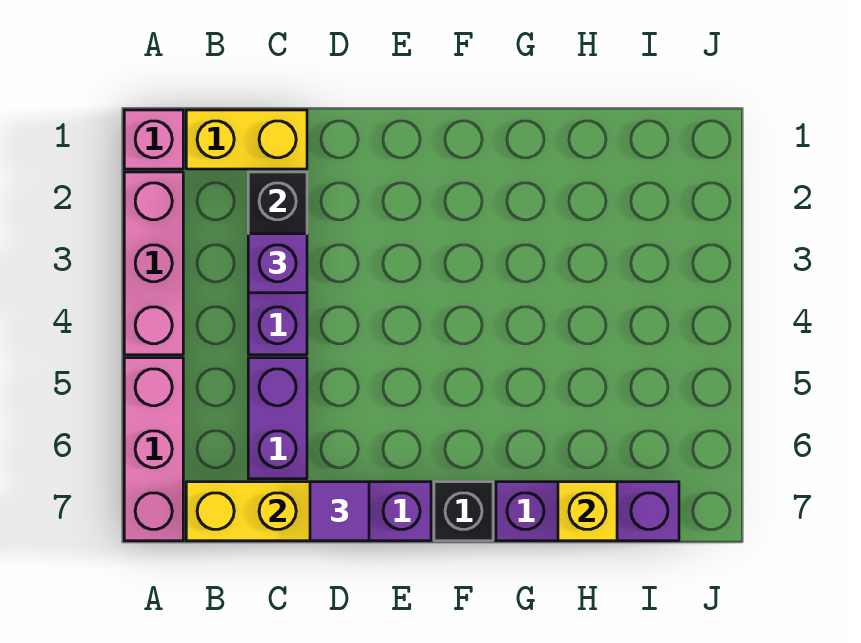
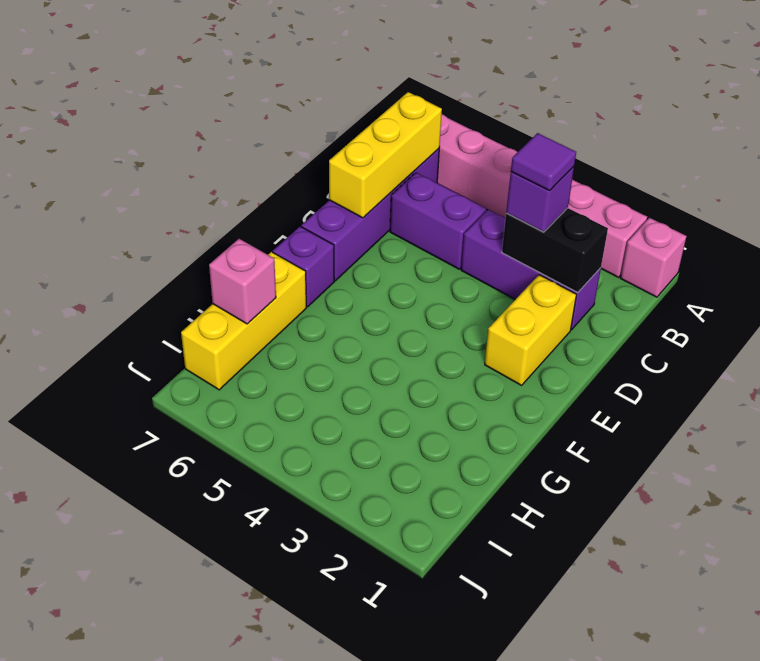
yellow 1x2 brick [186,110,307,169] -> yellow 1x2 brick moved to [485,275,576,385]
purple 1x1 tile [310,482,369,541] -> purple 1x1 tile moved to [511,133,576,191]
black 1x1 brick [434,482,493,541] -> purple 1x1 brick [273,226,334,307]
purple 1x3 brick [496,482,679,541] -> yellow 1x3 brick [181,252,306,390]
yellow 1x1 brick [558,482,617,541] -> pink 1x1 brick [209,239,276,324]

